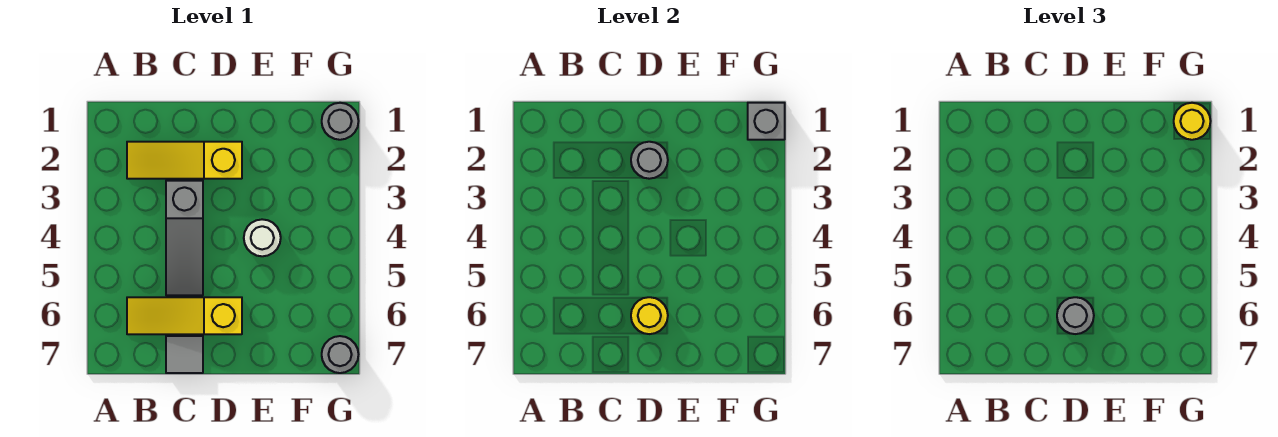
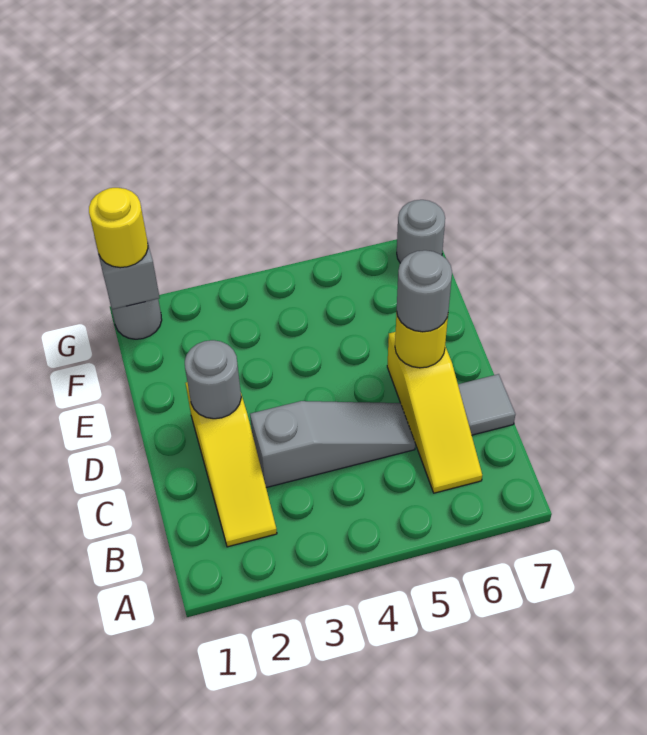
white 1x1 round brick [244,219,281,256] -> none

